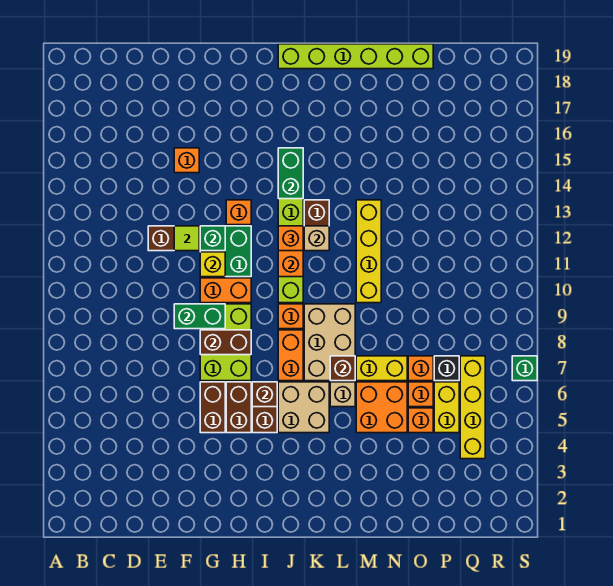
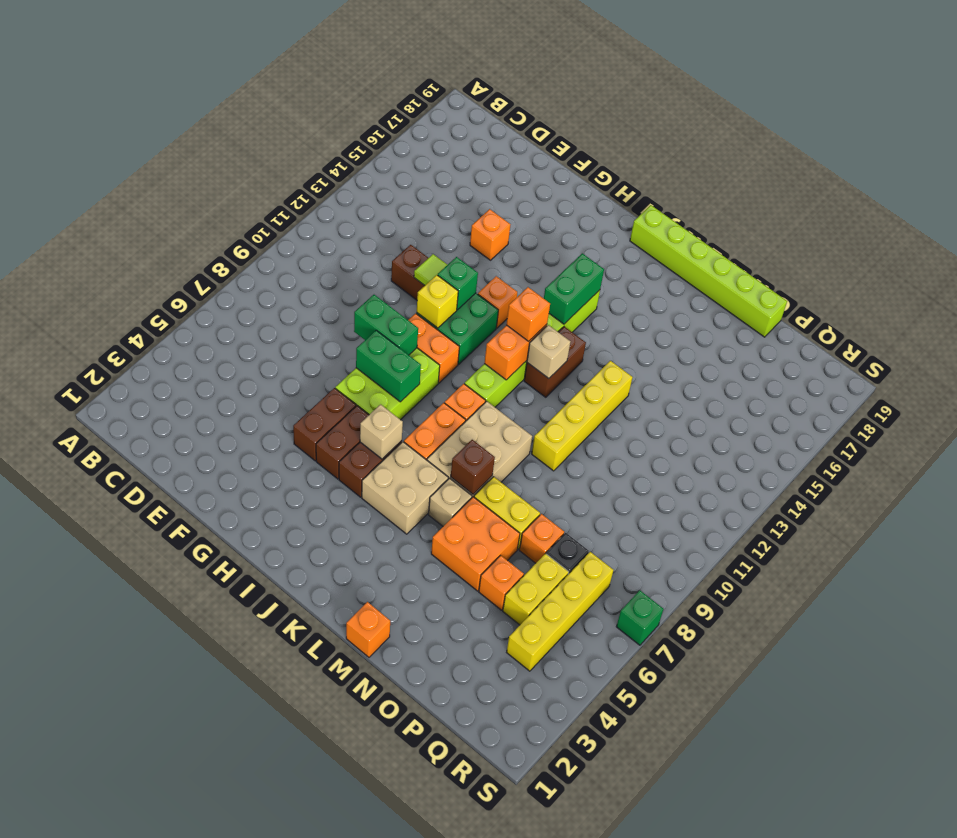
brown 1x2 brick [200,330,251,355] -> green 1x2 brick [356,330,421,402]
brown 1x1 brick [252,382,277,407] -> tan 1x1 brick [360,404,403,459]
orange 1x1 brick [408,382,433,407] -> orange 1x1 brick moved to [346,602,390,657]

